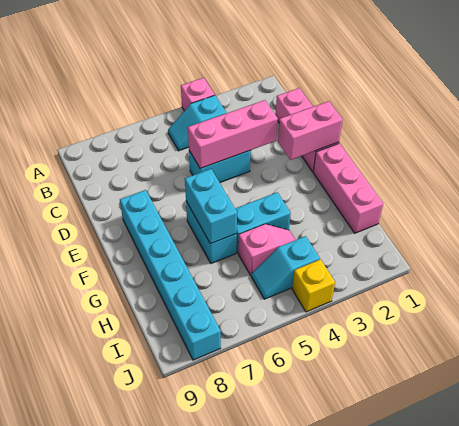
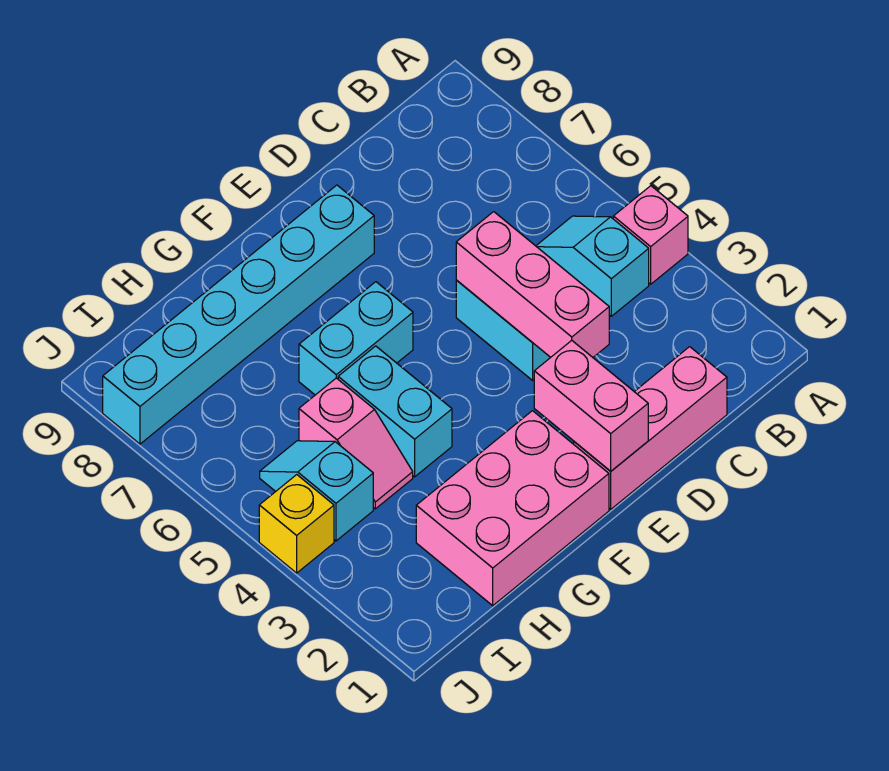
pink 1x3 brick [313,143,383,233] -> pink 2x3 brick [416,411,609,606]
cyan 1x2 brick [185,169,237,244] -> none

